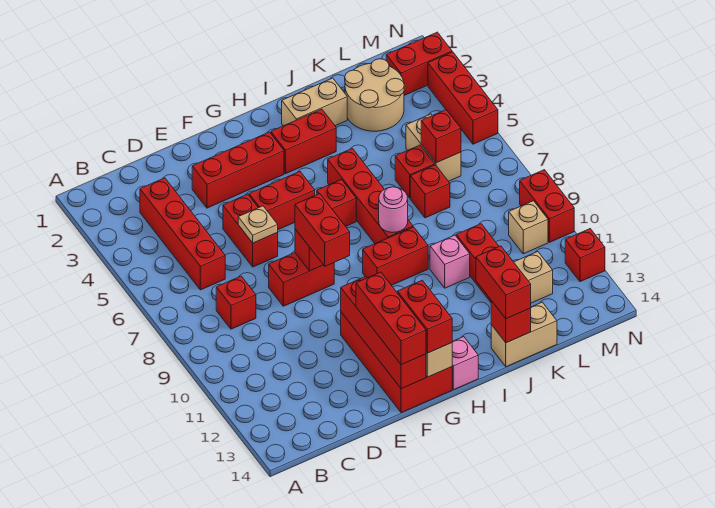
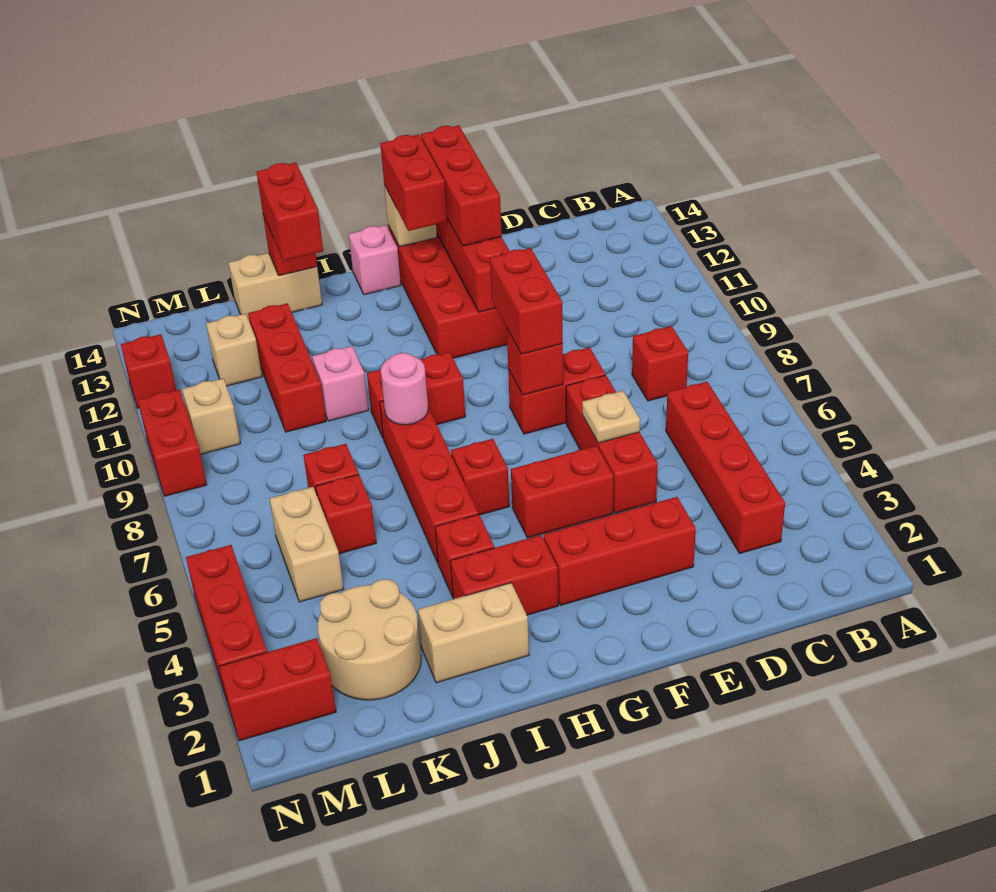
red 1x2 brick [223,194,278,267] -> red 1x3 brick [566,375,658,513]
red 1x1 brick [421,110,461,163] -> red 1x1 brick moved to [435,514,494,597]

